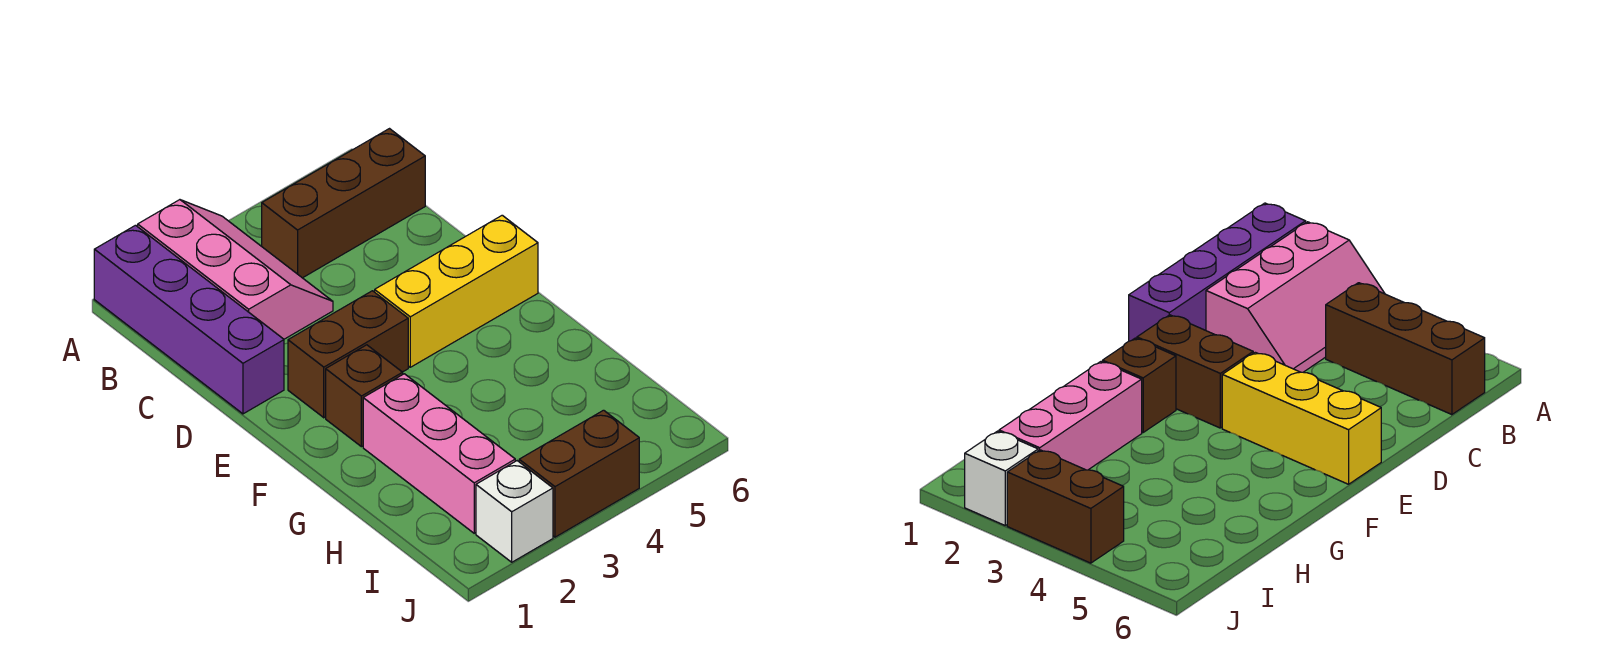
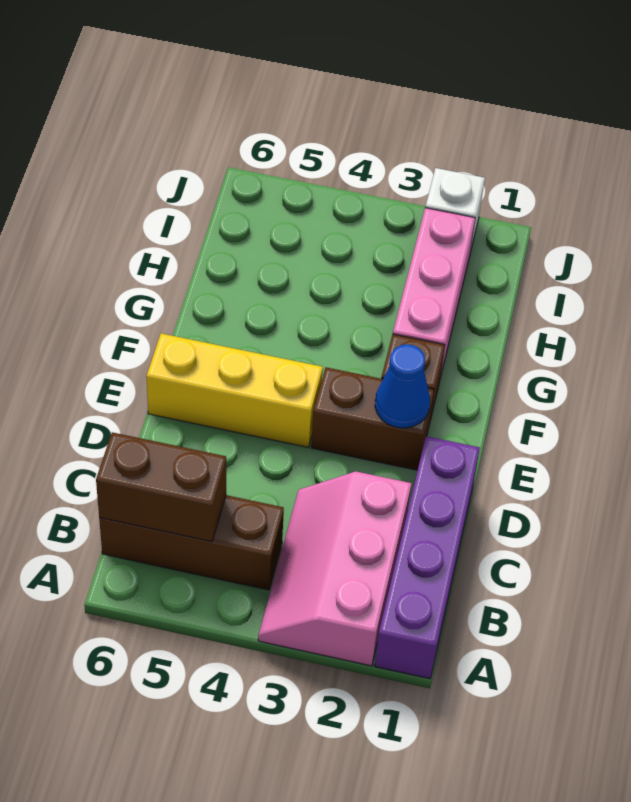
none -> blue 1x1 cone [375,345,430,428]
brown 1x2 brick [519,410,639,537] -> brown 1x2 brick moved to [96,432,226,542]

